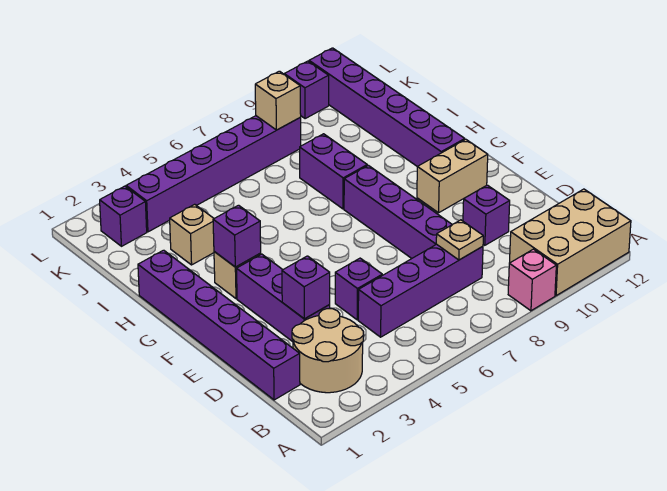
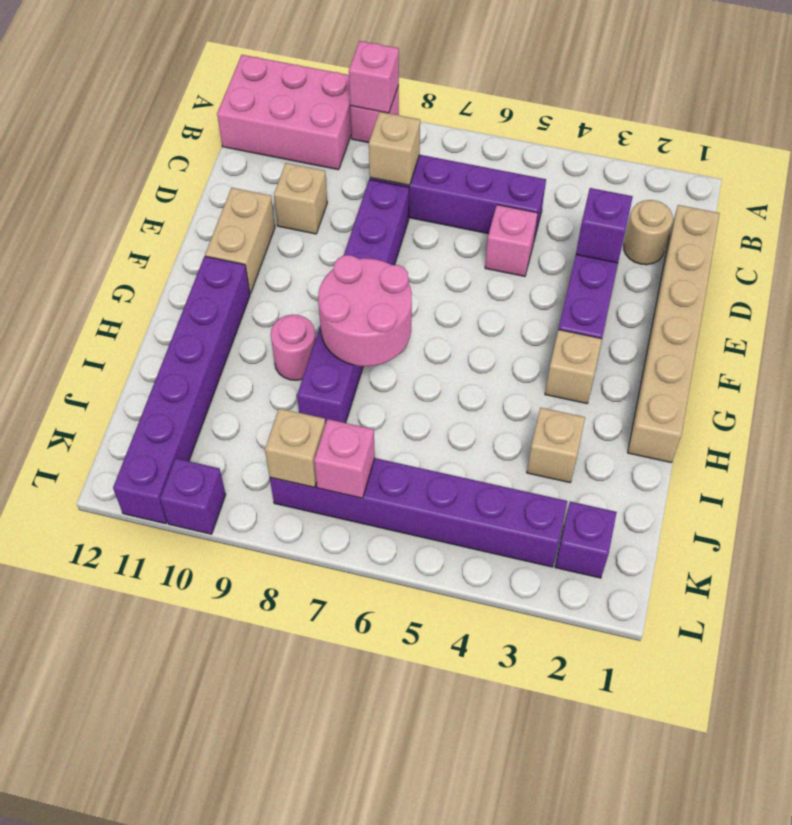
none -> pink 1x1 brick [349,41,399,113]
tan 2x3 brick [510,189,631,296] -> pink 2x3 brick [217,55,351,170]
tan 2x2 round brick [292,309,364,393] -> tan 1x1 round brick [624,200,673,265]
purple 1x6 brick [138,250,300,400] -> tan 1x6 brick [628,205,720,462]
tan 1x1 plate [436,220,483,260] -> tan 1x1 brick [369,112,420,185]
purple 1x1 brick [335,258,382,320] -> pink 1x1 brick [485,205,538,277]
purple 1x1 brick [463,185,510,245] -> tan 1x1 brick [274,163,327,234]
tan 1x2 brick [417,139,488,213] -> tan 1x2 brick turned to [205,188,275,294]
purple 1x1 brick [213,205,261,267] -> none
none -> pink 2x2 round brick [318,255,412,366]
none -> pink 1x1 round brick [271,315,316,380]
none -> pink 1x1 brick [314,419,375,498]

